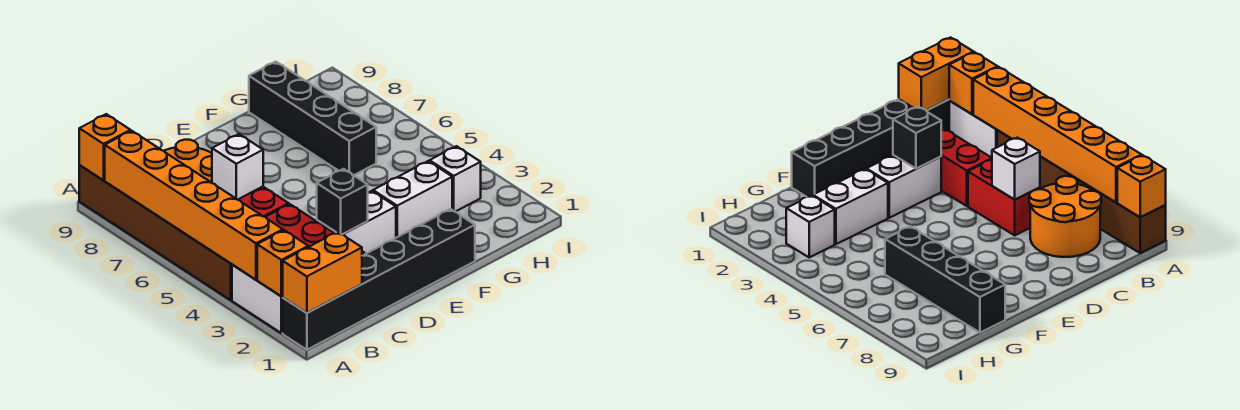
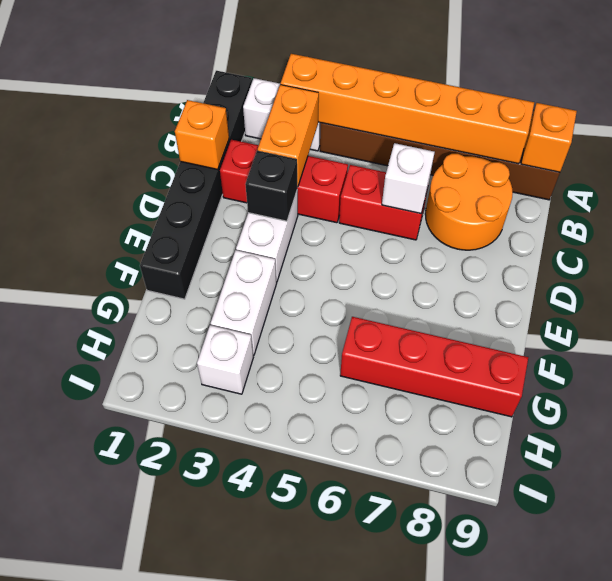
orange 1x2 brick [283,232,362,313] -> orange 1x2 brick moved to [258,85,319,187]
orange 1x1 brick [257,230,308,296] -> orange 1x1 brick moved to [175,100,229,169]
black 1x4 brick [249,62,376,175] -> red 1x4 brick [340,317,528,417]

